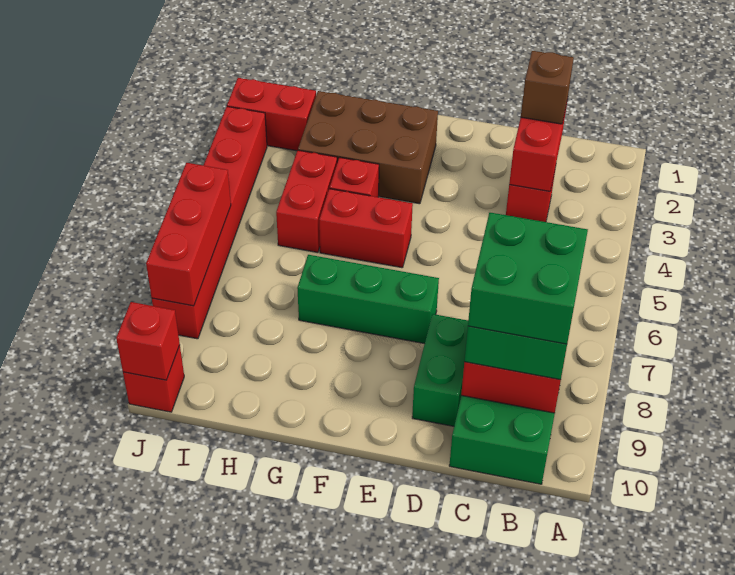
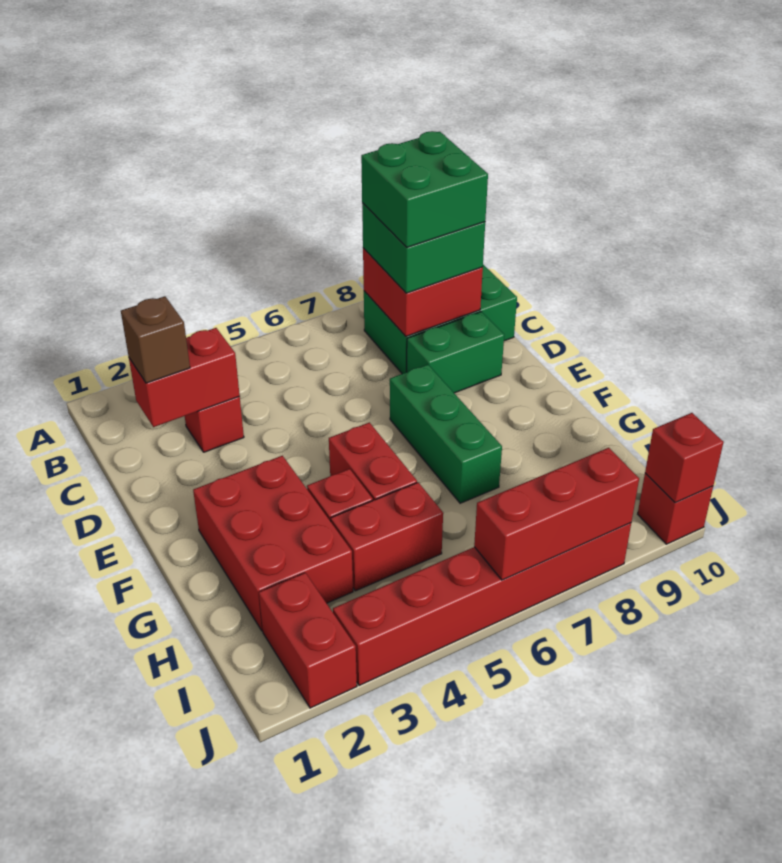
brown 2x3 brick [298,91,438,204] -> red 2x3 brick [193,456,353,631]

